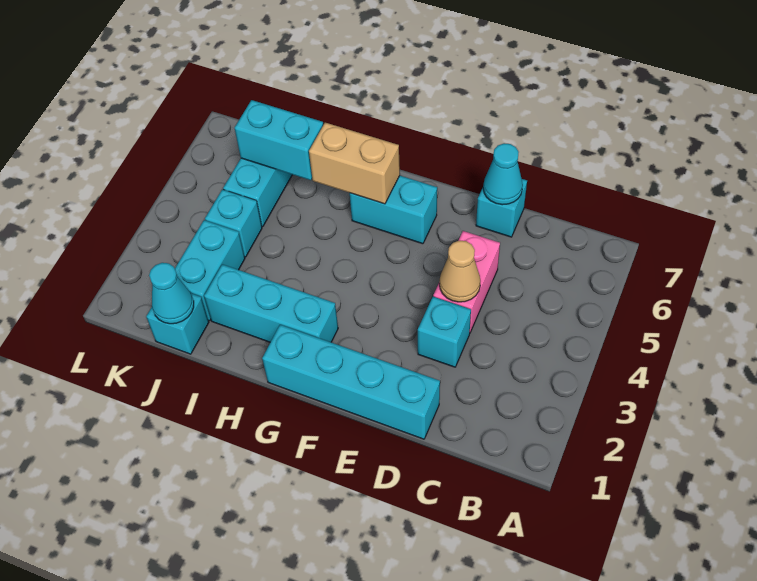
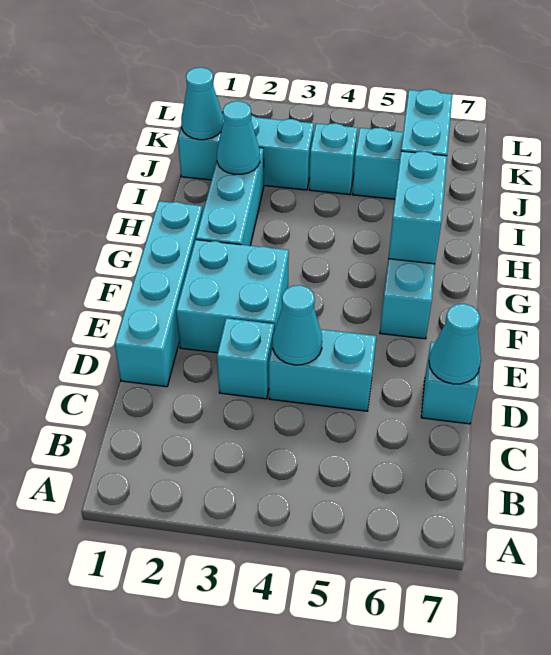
pink 1x2 brick [433,231,500,332] -> cyan 1x2 brick [269,329,376,411]
tan 1x1 cone [439,241,480,302] -> cyan 1x1 cone [273,285,322,365]
none -> cyan 2x2 brick [176,240,289,353]
tan 1x2 brick [309,123,400,204] -> cyan 1x2 brick [388,151,447,264]
none -> cyan 1x1 cone [217,101,260,174]

